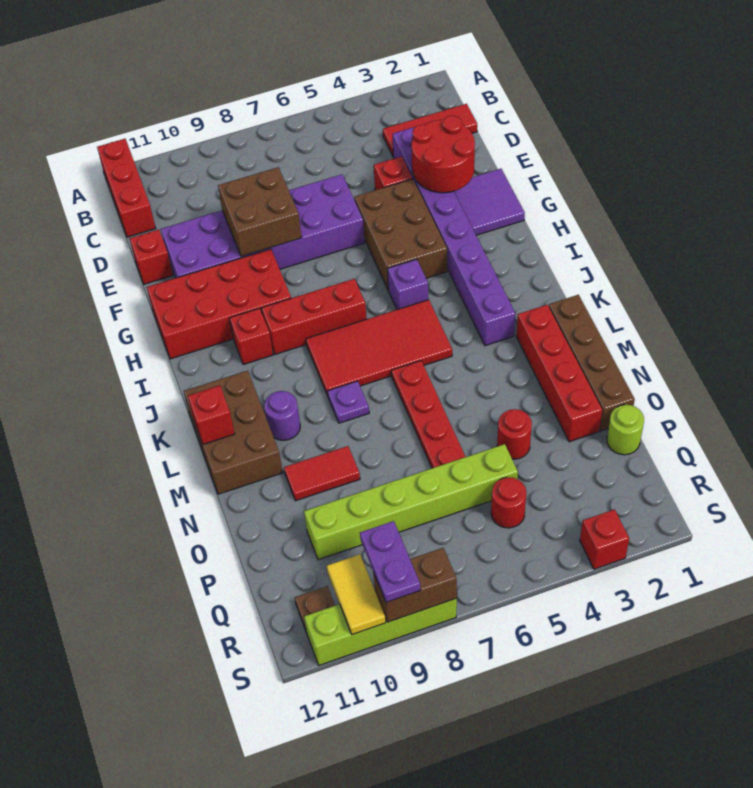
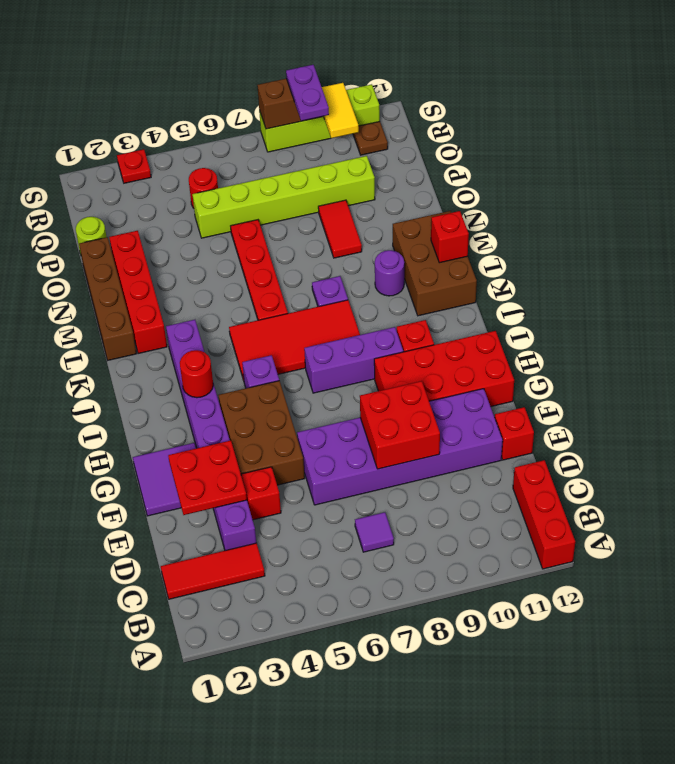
none -> purple 1x1 tile [355,512,394,552]
red 2x2 round brick [411,116,475,193] -> red 2x2 plate [168,441,247,515]
brown 2x2 brick [218,167,302,256] -> red 2x2 brick [360,381,440,469]
red 1x3 brick [262,279,366,354] -> purple 1x3 brick [304,327,403,393]
red 1x2 tile [284,446,360,501] -> red 1x2 tile turned to [318,200,362,258]
red 1x1 round brick [497,409,532,459] -> red 1x1 round brick moved to [180,350,213,398]
red 1x1 brick [580,509,629,569] -> red 1x1 plate [117,149,151,183]

